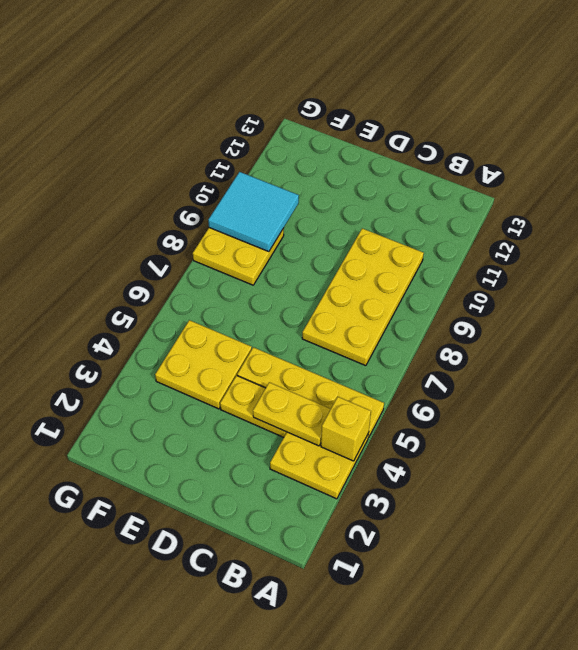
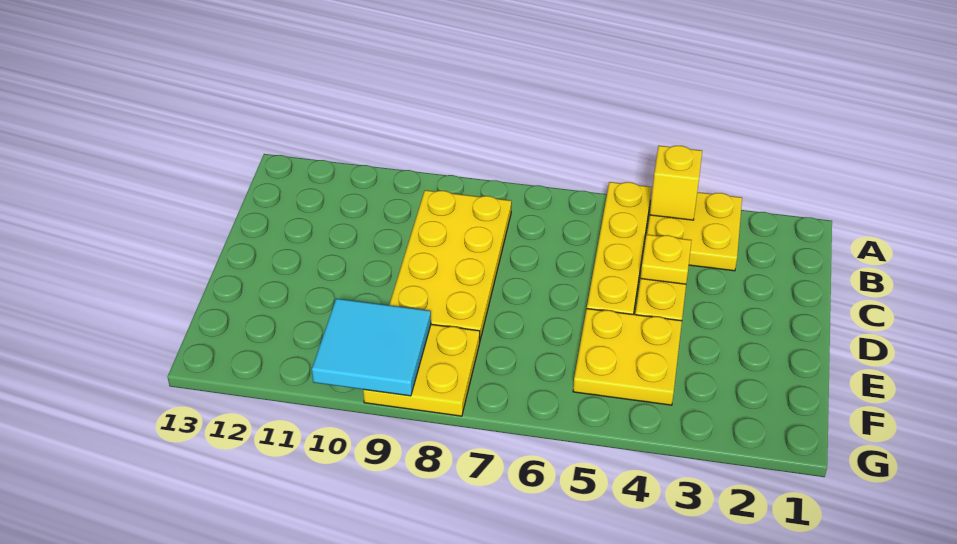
yellow 1x2 plate [253,382,331,446] -> yellow 1x1 plate [641,235,691,284]
yellow 2x4 plate [302,228,424,366] -> yellow 2x4 plate turned to [389,190,511,340]

